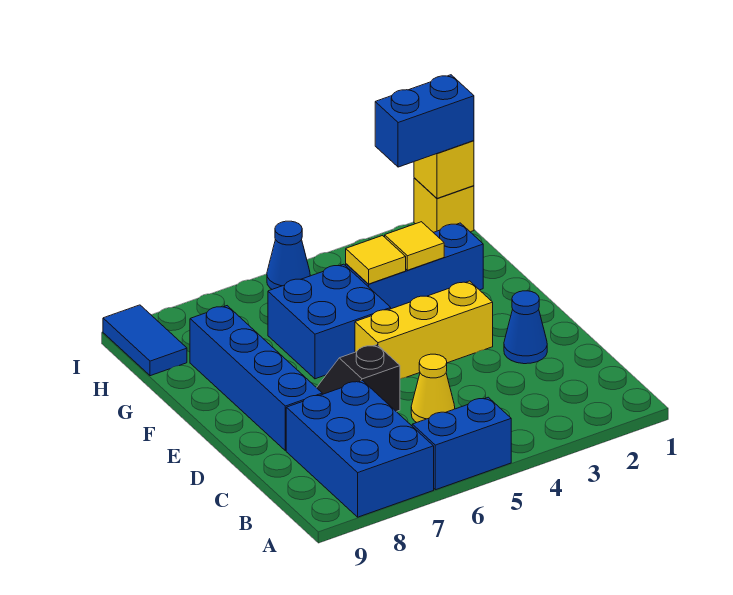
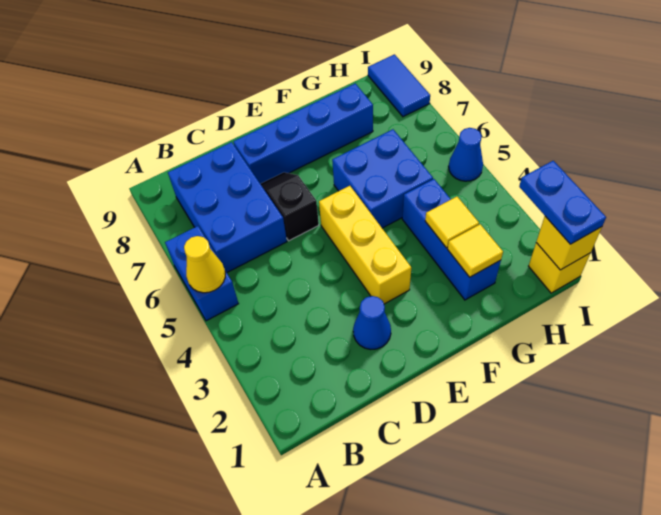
blue 2x3 brick [286,381,434,517] -> blue 2x3 brick turned to [168,142,287,272]
yellow 1x1 cone [411,354,455,423] -> yellow 1x1 cone moved to [184,236,225,293]
yellow 1x1 tile [346,236,406,284] -> yellow 1x1 tile moved to [448,224,503,277]
blue 1x2 tile [103,305,187,376] -> blue 1x2 tile turned to [368,54,430,117]
blue 1x2 brick [375,75,474,167] -> blue 1x2 plate [519,161,606,244]

